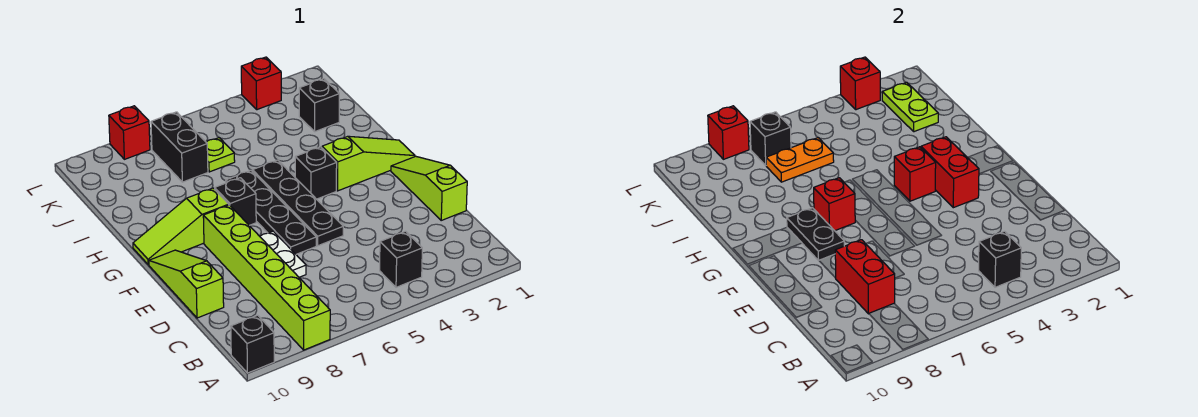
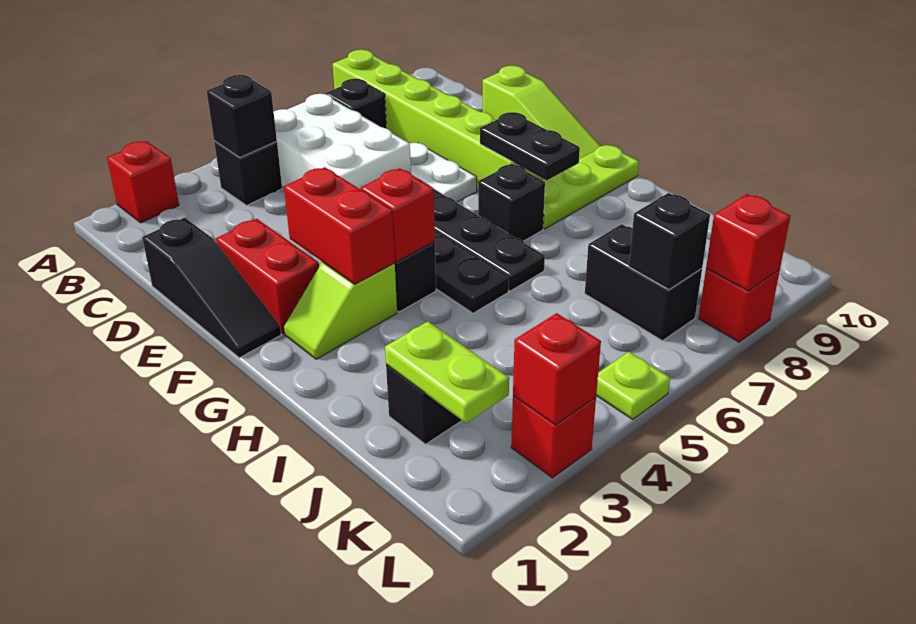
black 1x1 brick [231,315,274,373] -> black 1x1 brick moved to [325,79,386,128]
none -> white 2x3 brick [274,94,411,190]
red 1x2 brick [835,240,895,314] -> red 1x2 brick moved to [216,219,319,334]
lime 1x3 slope [391,156,467,220] -> black 1x3 slope [142,218,281,358]
lime 1x3 slope [322,136,415,191] -> lime 1x2 slope [284,262,397,359]
red 1x1 brick [814,178,855,231] -> red 1x1 brick moved to [107,141,179,223]
lime 1x3 slope [133,188,229,265] -> lime 1x3 plate [542,145,639,229]
lime 1x1 plate [206,138,235,172] -> lime 1x1 plate moved to [596,352,670,419]
orange 1x2 plate [766,138,834,182] -> none

